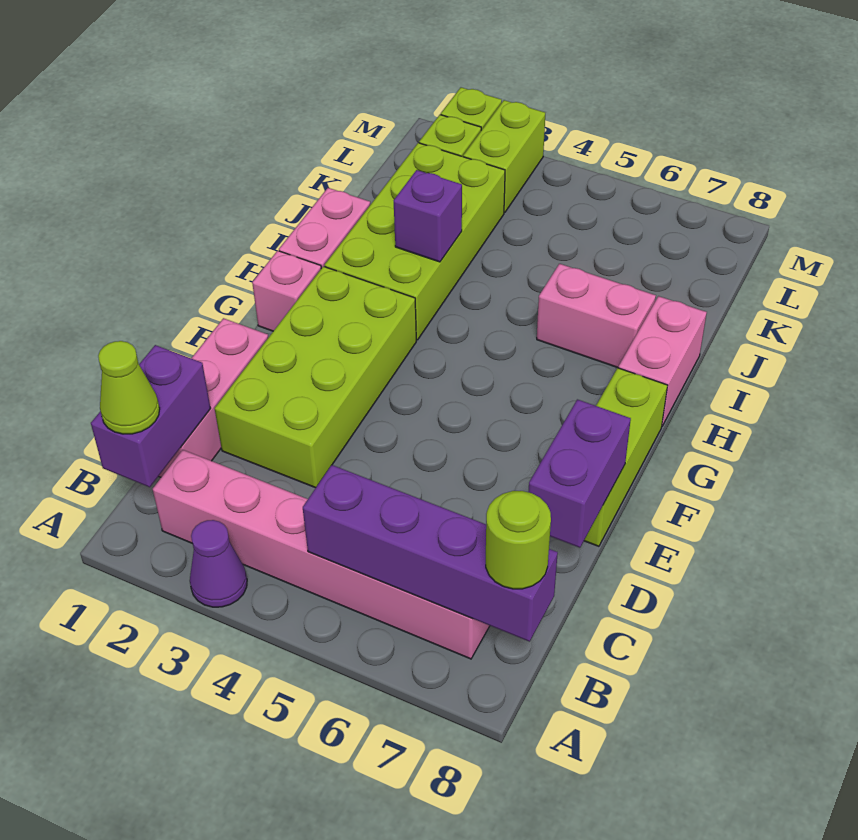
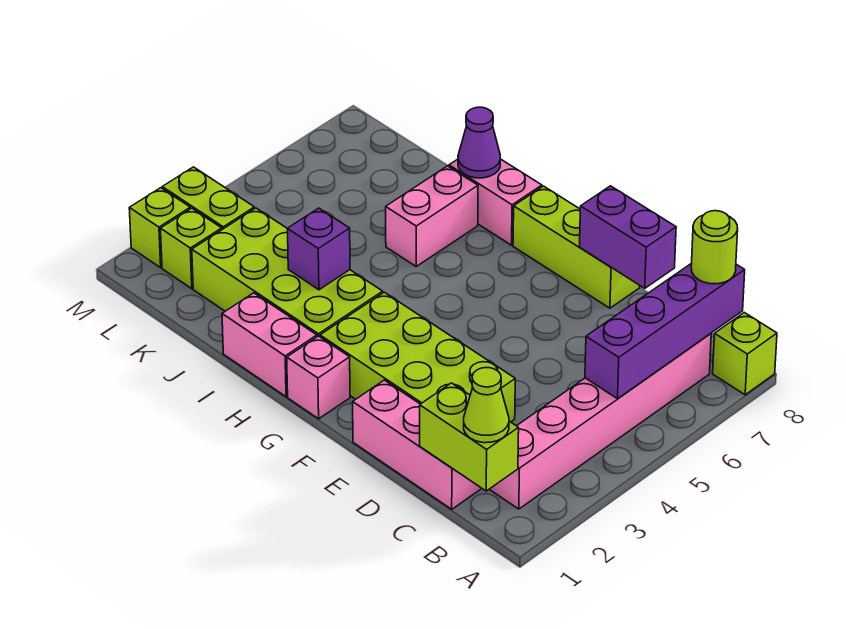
purple 1x1 cone [190,520,247,607] -> purple 1x1 cone moved to [458,107,501,178]
none -> lime 1x1 brick [713,313,777,395]
purple 1x2 brick [91,345,211,487] -> lime 1x2 brick [420,383,519,491]

